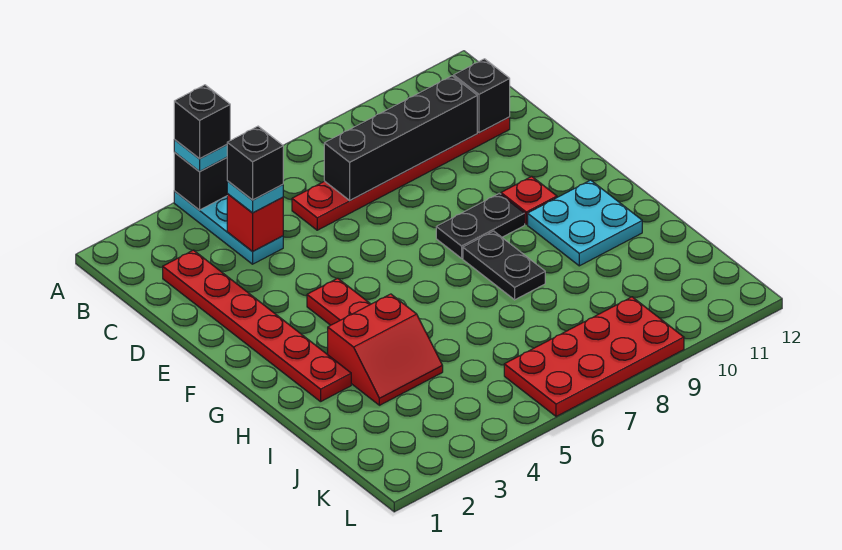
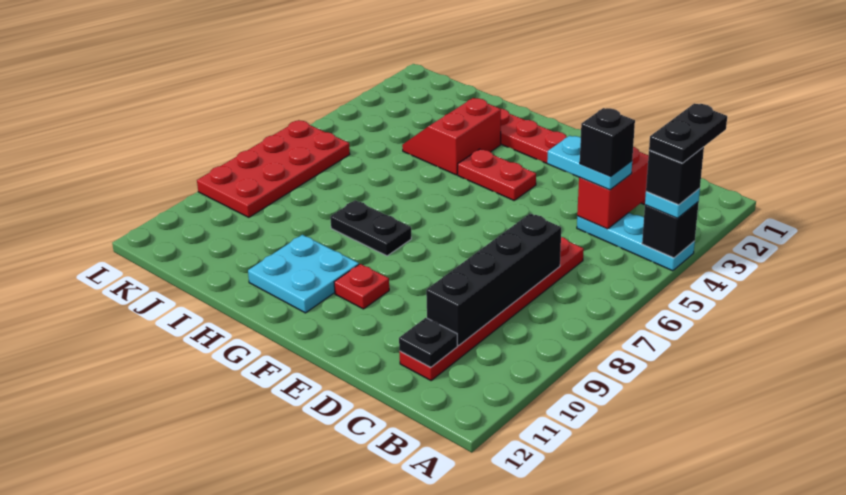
red 1x1 brick [227,194,283,251] -> red 1x2 brick [577,147,649,229]
cyan 1x1 plate [227,181,283,213] -> cyan 1x2 plate [547,136,632,190]
black 1x1 brick [454,59,510,133] -> black 1x1 plate [399,318,457,367]
black 1x2 plate [436,193,525,258] -> black 1x2 plate moved to [649,104,727,163]

